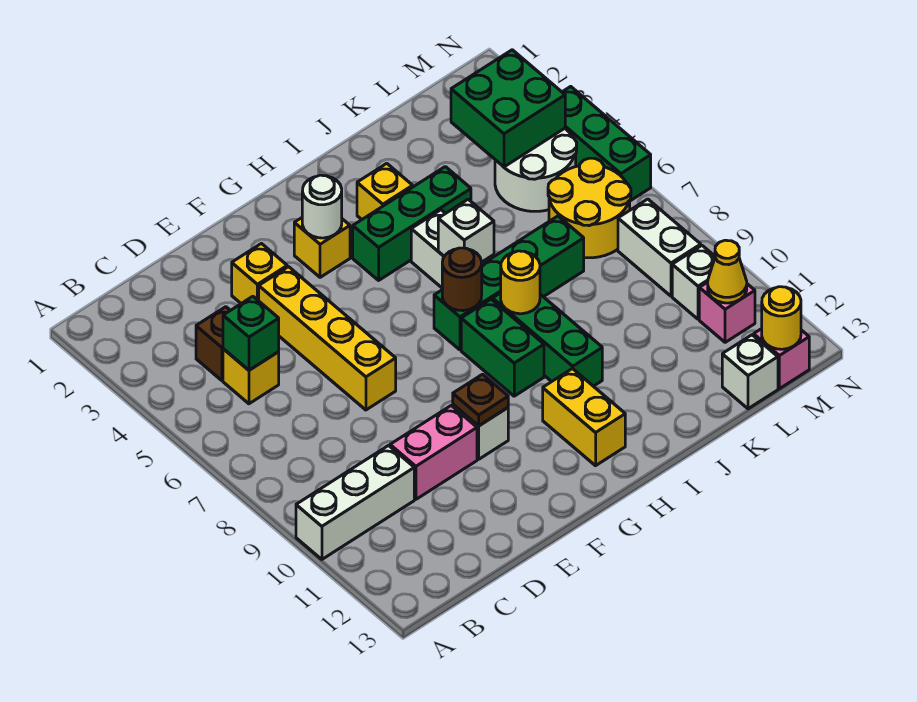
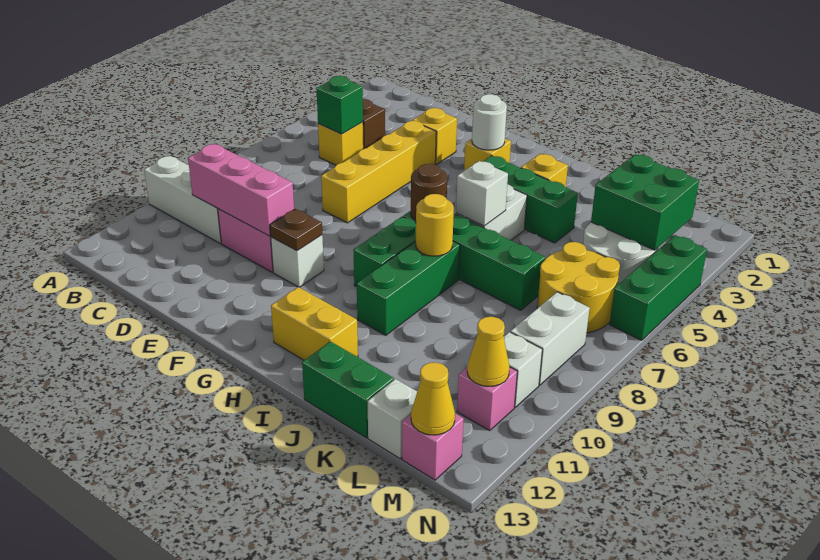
none -> pink 1x3 brick [188,144,294,236]
yellow 1x2 brick [543,368,625,466] -> yellow 1x2 brick turned to [271,287,358,360]
none -> green 1x2 brick [302,341,394,438]
yellow 1x1 round brick [762,287,801,349] -> yellow 1x1 cone [411,362,455,435]

